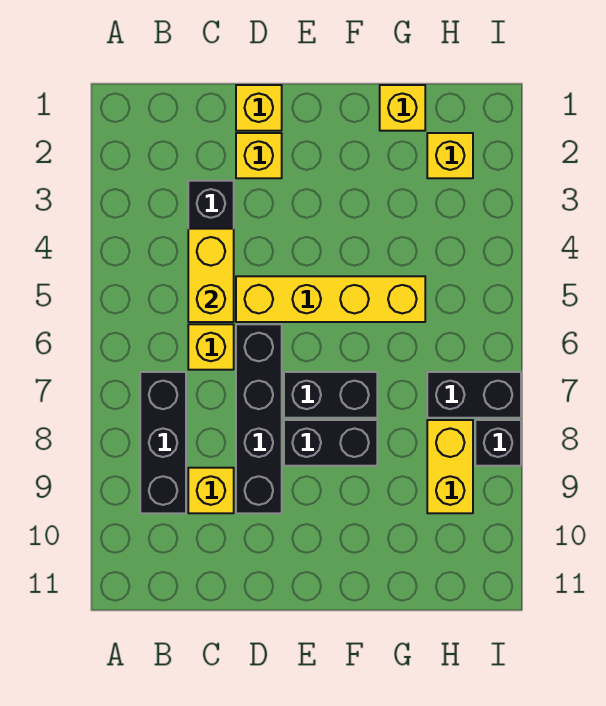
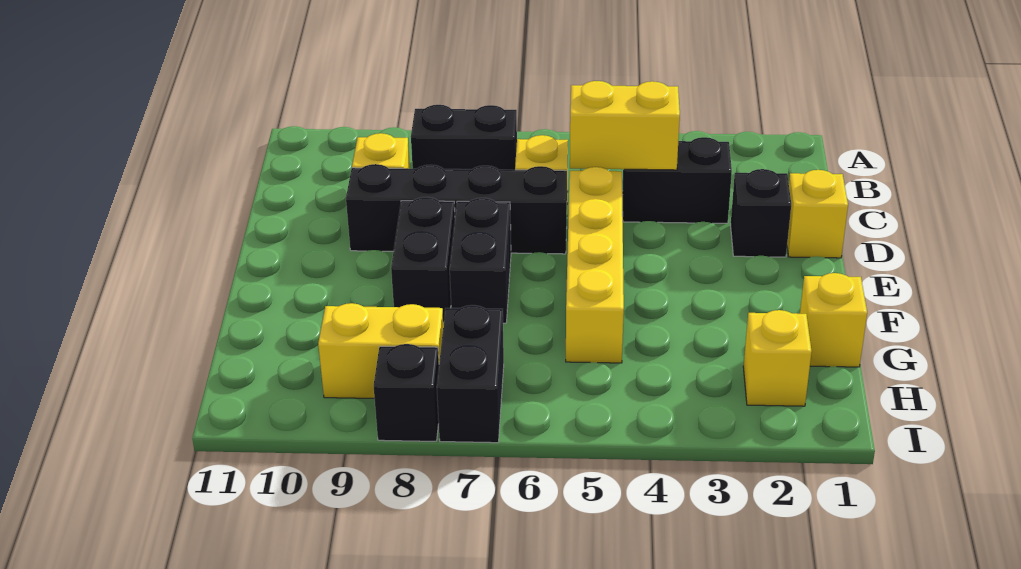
black 1x3 brick [140,372,186,513] -> black 1x2 brick [411,105,517,170]
yellow 1x1 brick [236,133,282,178] -> black 1x1 brick [731,169,791,257]

